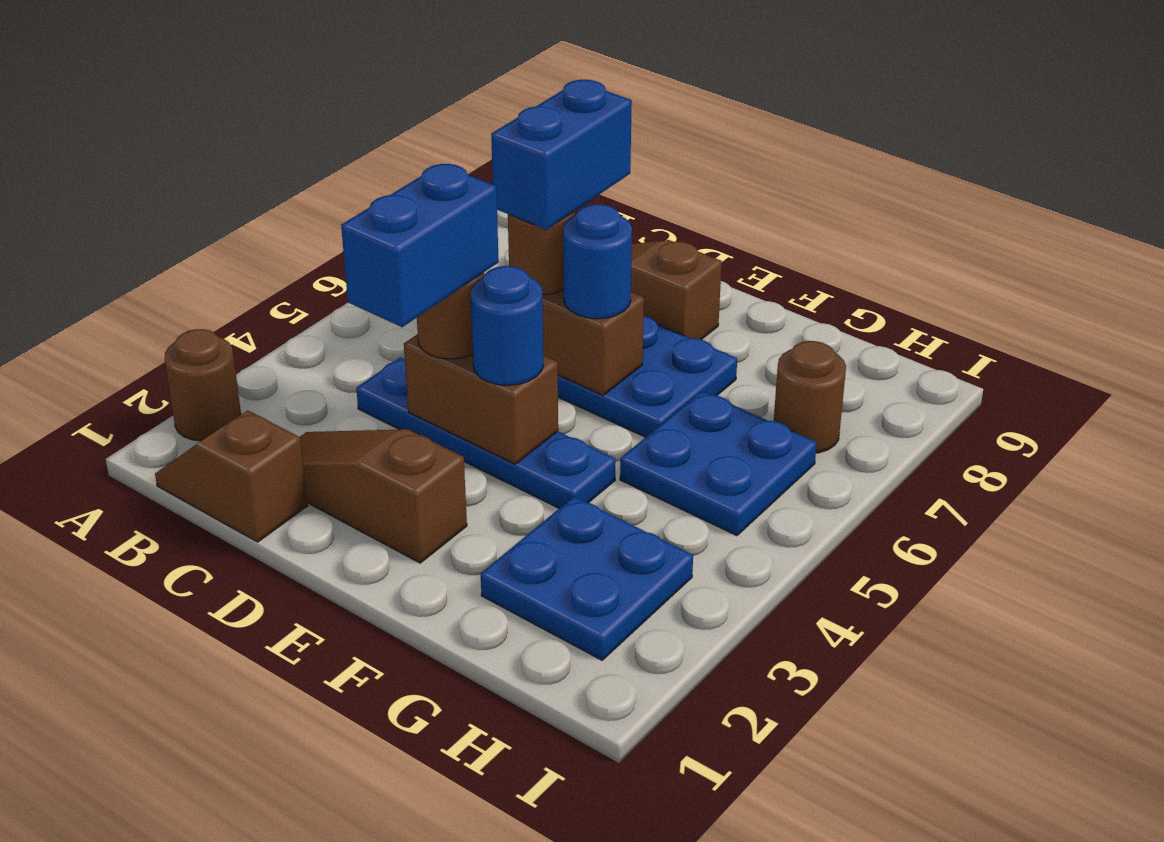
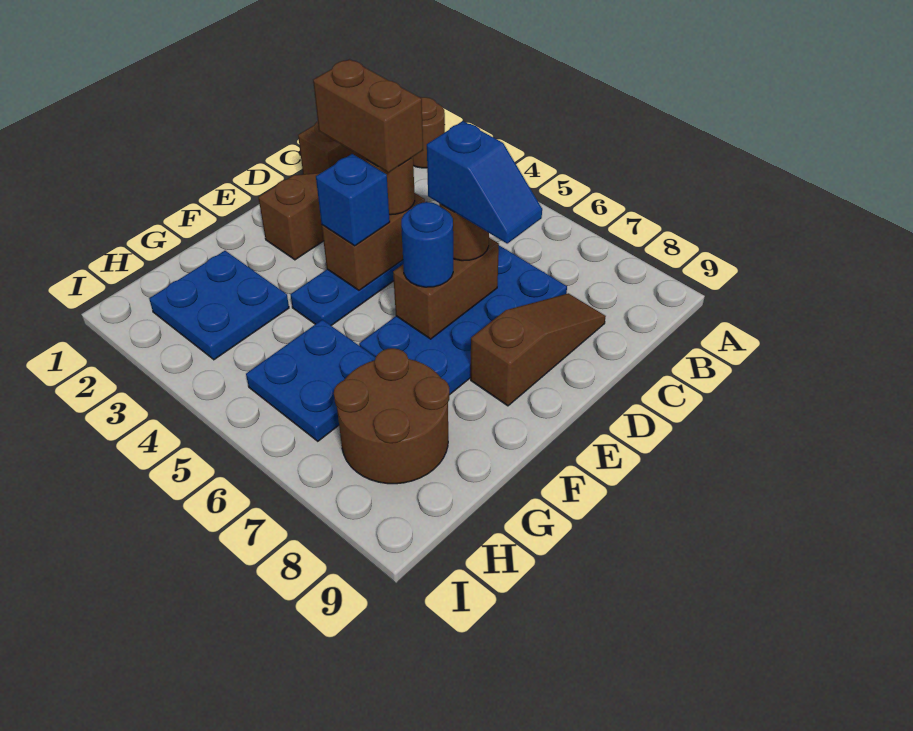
blue 1x2 brick [341,164,499,327] -> brown 1x2 brick [313,59,423,172]
blue 1x2 brick [491,80,632,230] -> blue 1x2 slope [427,121,542,243]
blue 1x1 round brick [470,266,543,385] -> blue 1x1 brick [316,154,390,246]
brown 1x1 round brick [774,341,846,453] -> brown 2x2 round brick [334,348,449,484]

